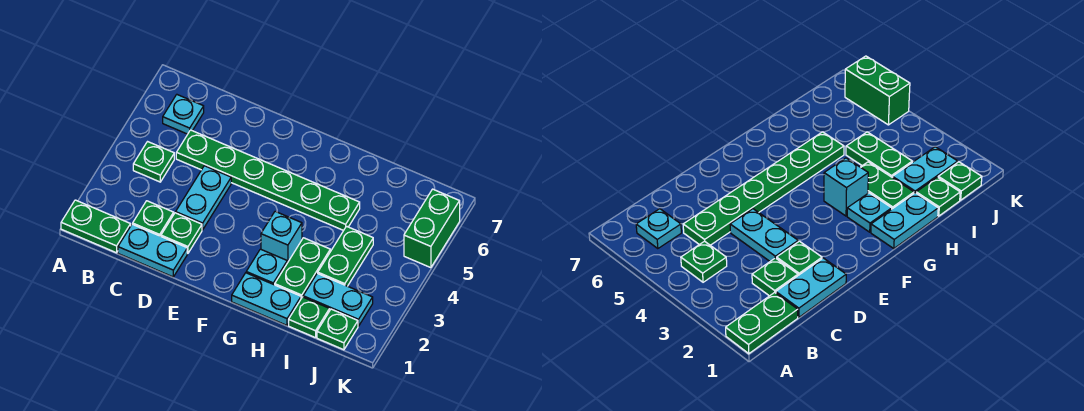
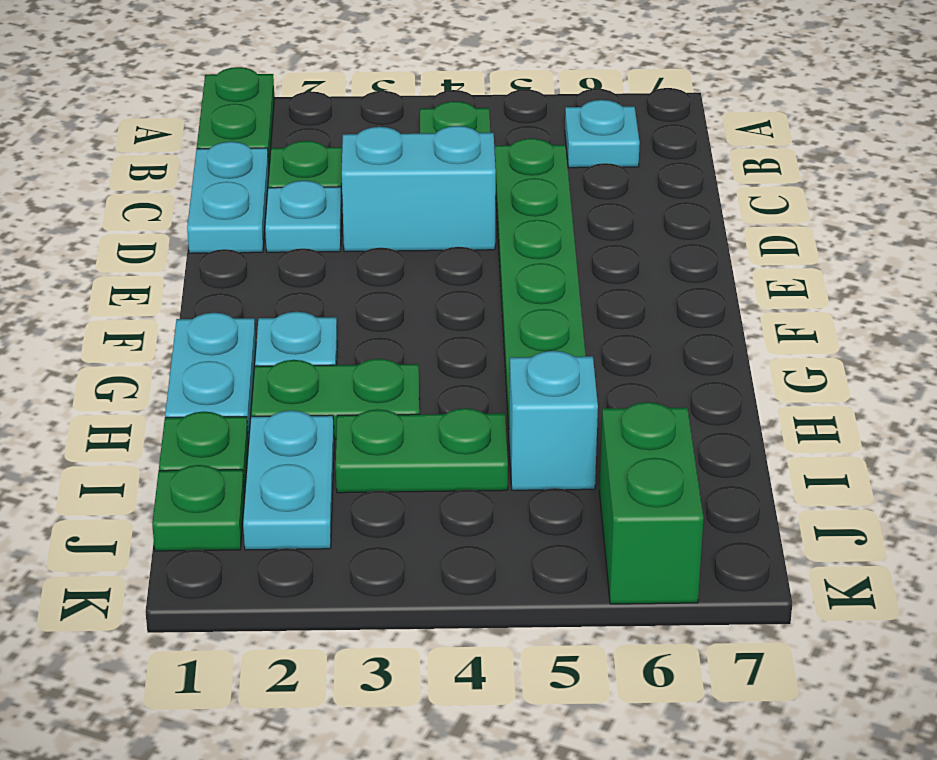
green 1x1 plate [161,213,202,253] -> cyan 1x1 plate [265,181,342,252]
cyan 1x2 plate [176,166,231,230] -> cyan 1x2 brick [342,126,496,251]
cyan 1x1 brick [261,211,302,263] -> cyan 1x1 brick moved to [509,351,598,490]
green 1x2 brick [404,189,460,268] -> green 1x2 brick turned to [599,402,704,604]

